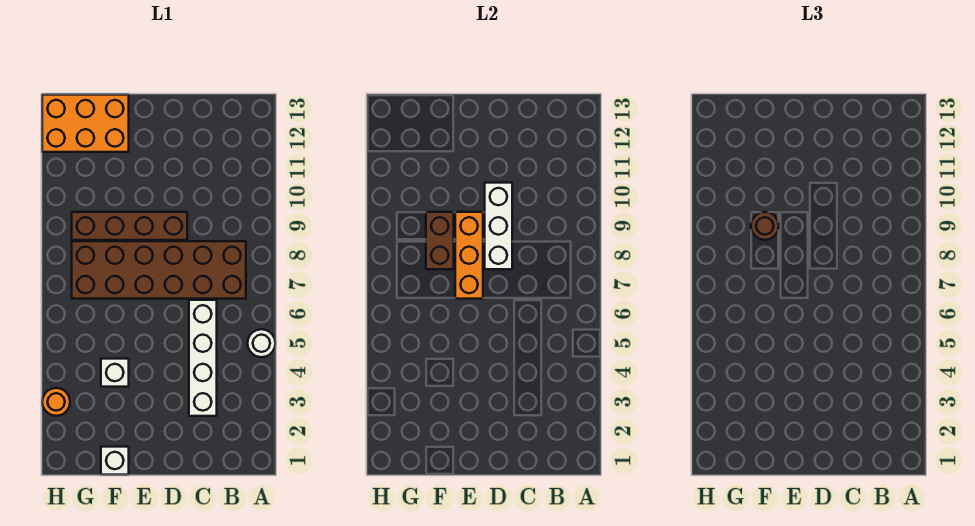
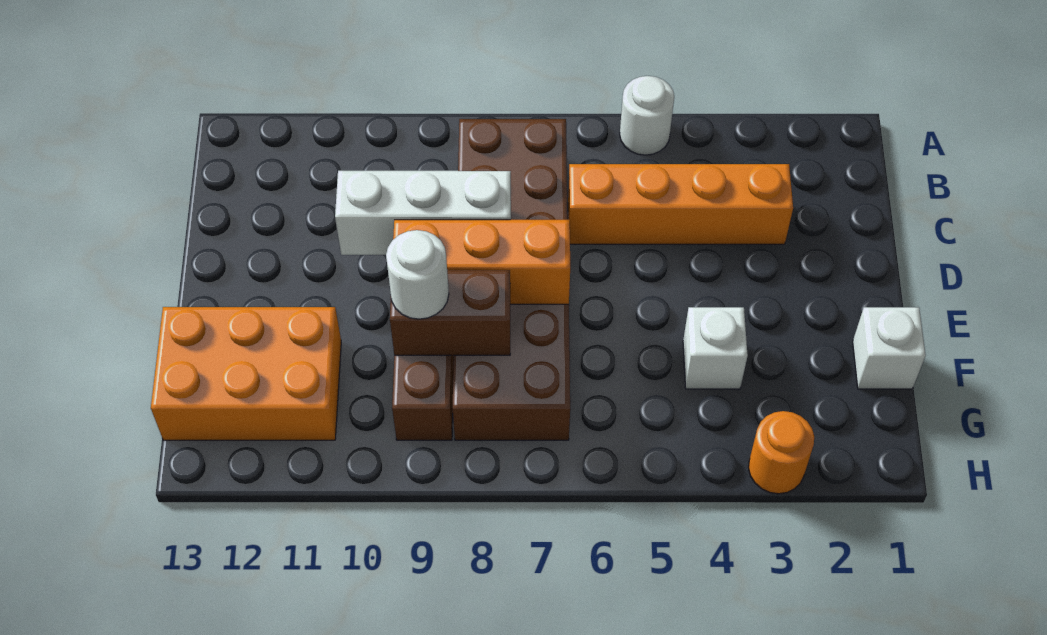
white 1x4 brick [189,300,217,416] -> orange 1x4 brick [568,164,793,244]
brown 1x1 round brick [751,212,779,240] -> white 1x1 round brick [386,230,449,319]
orange 2x3 brick [42,95,129,152] -> orange 2x3 brick turned to [151,307,341,440]

